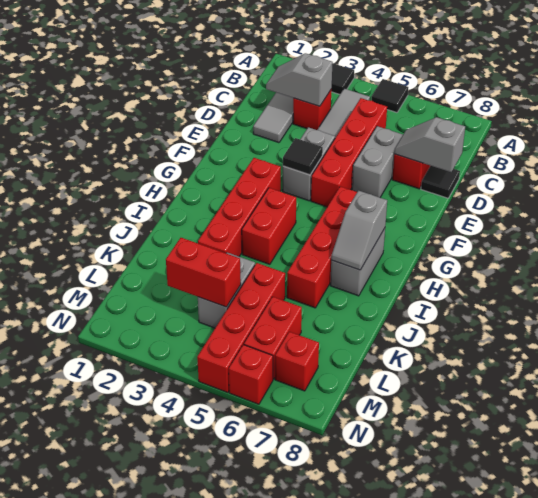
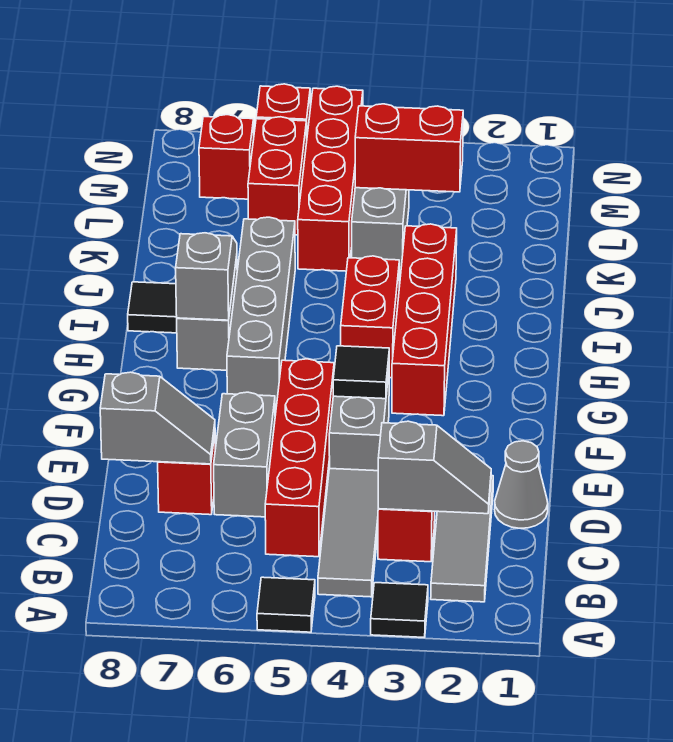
none -> grey 1x1 cone [495,441,548,528]
black 1x1 tile [421,166,460,198] -> black 1x1 tile moved to [128,282,177,333]
red 1x4 brick [287,186,357,308] -> grey 1x4 brick [227,217,295,408]

